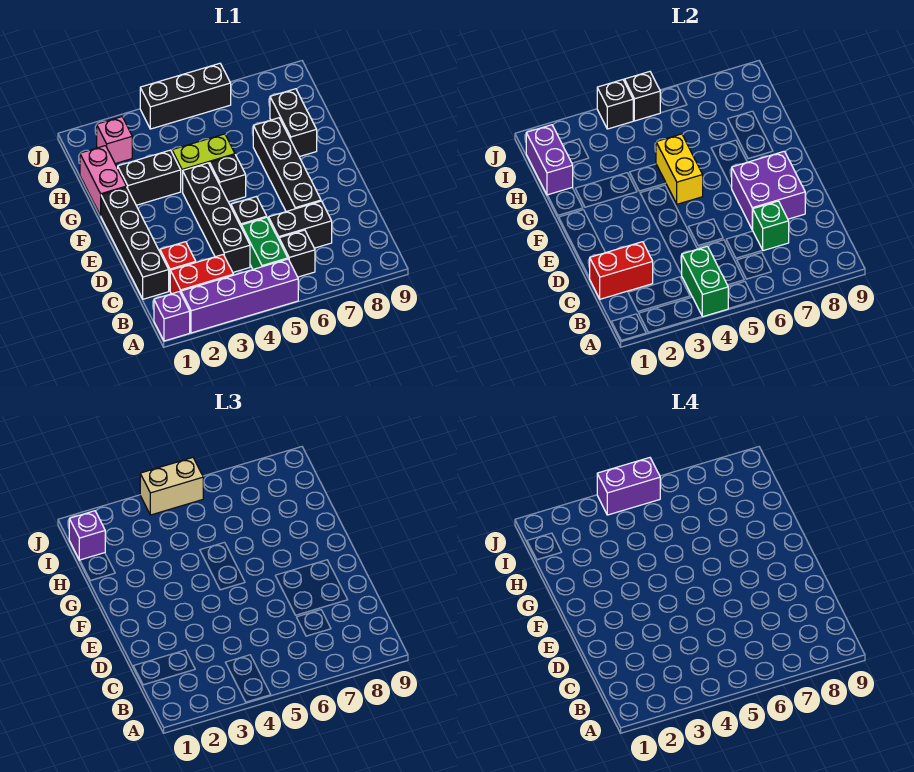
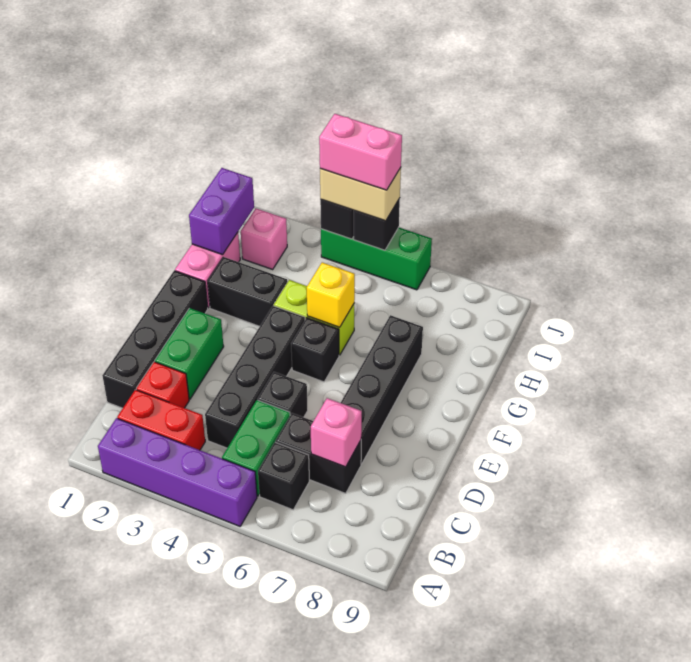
purple 1x1 brick [154,292,190,341] -> none
green 1x2 brick [682,246,729,317] -> green 1x2 brick moved to [155,308,224,399]
red 1x2 brick [590,242,653,299] -> none
green 1x1 brick [753,201,789,251] -> pink 1x1 brick [311,398,362,467]
purple 2x2 brick [732,151,805,230] -> none
yellow 1x2 brick [656,134,703,204] -> yellow 1x1 brick [307,262,355,327]
black 1x2 brick [270,89,317,157] -> none
purple 1x1 brick [69,511,105,560] -> none
black 1x3 brick [140,63,231,129] -> green 1x3 brick [321,228,432,290]
purple 1x2 brick [597,458,660,515] -> pink 1x2 brick [319,114,402,190]

